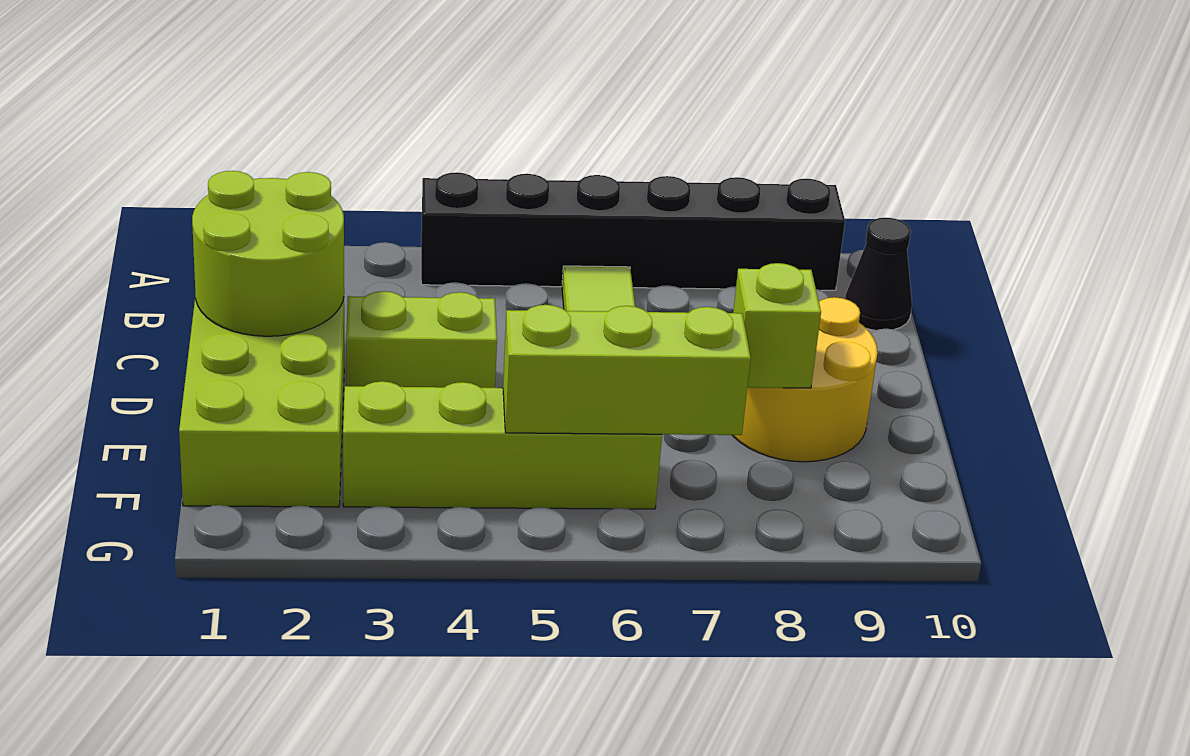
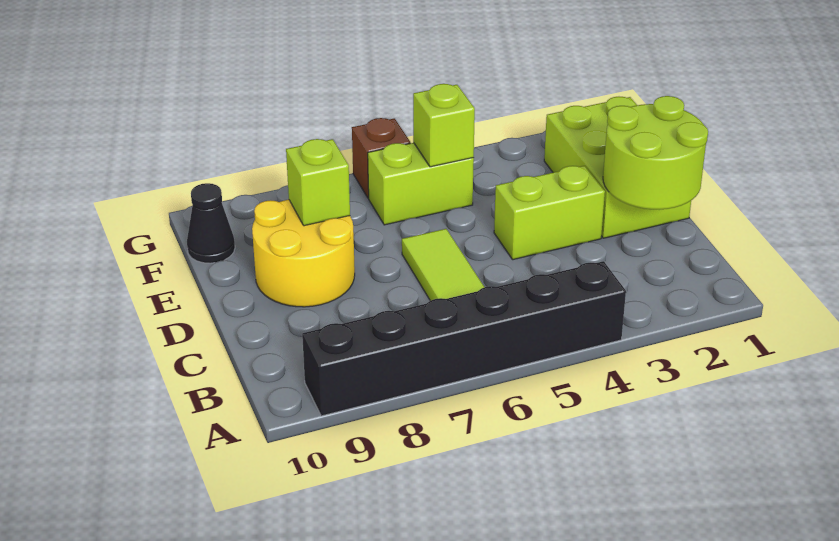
black 1x1 cone [845,218,912,330] -> black 1x1 cone moved to [187,183,235,263]
lime 1x4 brick [343,381,662,509] -> lime 1x2 brick [368,143,474,225]
lime 1x3 brick [503,305,751,435] -> lime 1x1 brick [413,84,475,167]
none -> brown 1x1 brick [352,118,410,198]

